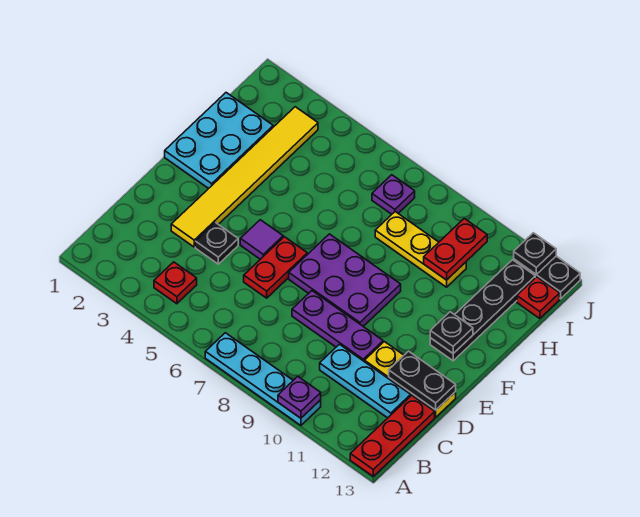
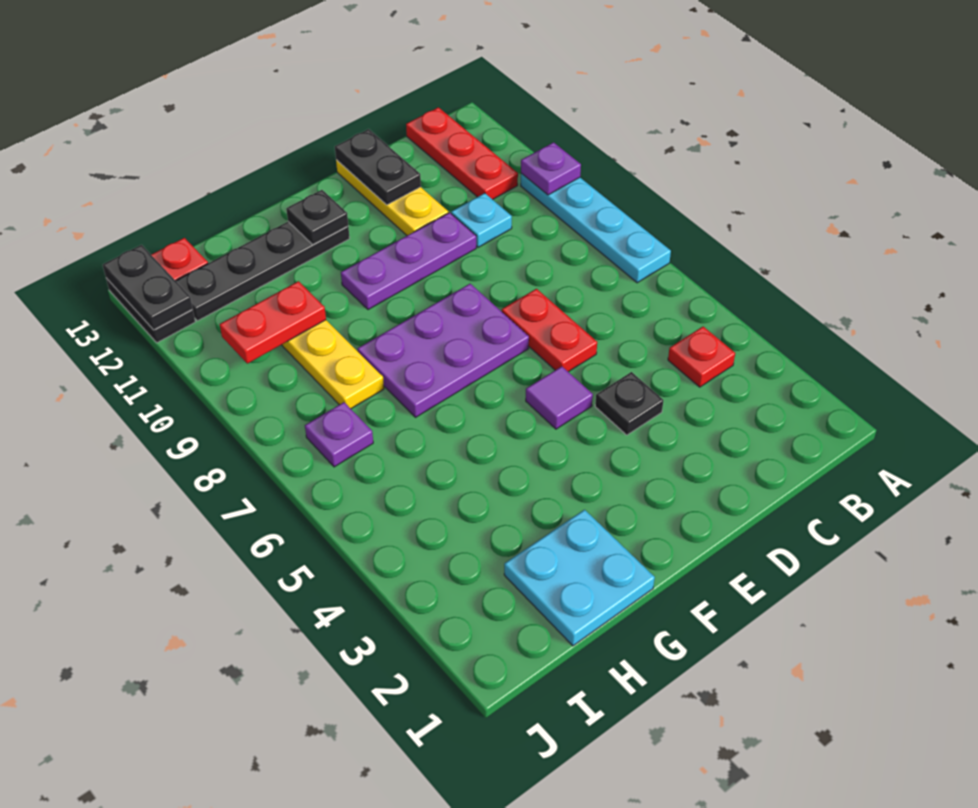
red 1x3 plate [350,395,435,476] -> red 1x3 plate turned to [406,107,518,200]
cyan 1x3 plate [320,344,411,418] -> cyan 1x1 plate [451,193,512,247]
yellow 1x6 tile [171,107,318,247] -> none
red 1x2 plate [244,237,307,298] -> red 1x2 plate turned to [502,289,597,372]
purple 1x3 plate [292,291,383,362] -> purple 1x3 plate turned to [341,213,476,310]
purple 2x3 plate [289,234,401,326] -> purple 2x3 plate turned to [358,284,529,417]
cyan 2x3 plate [165,93,273,189] -> cyan 2x2 plate [504,510,655,646]
black 1x1 plate [514,233,556,274] -> black 1x2 plate [103,245,193,330]

